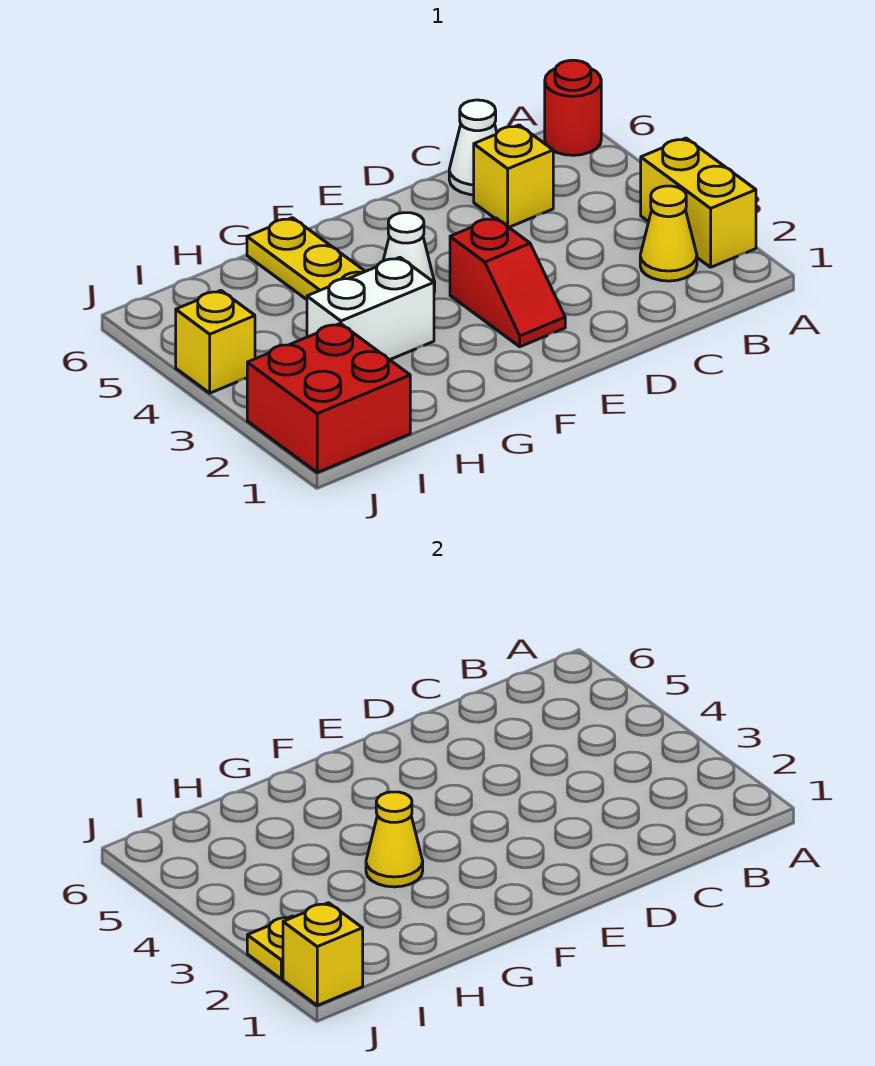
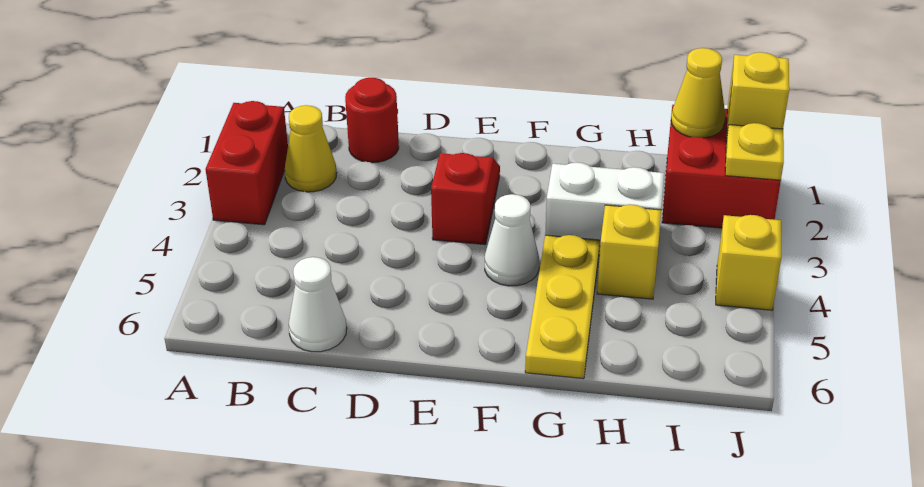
yellow 1x2 brick [641,138,756,267] -> red 1x2 brick [206,101,288,225]
red 1x1 round brick [545,60,601,155] -> red 1x1 round brick moved to [345,78,399,163]
yellow 1x1 brick [474,125,553,227] -> yellow 1x1 brick moved to [597,204,661,299]
yellow 1x1 cone [366,792,423,887] -> yellow 1x1 cone moved to [671,48,725,138]

